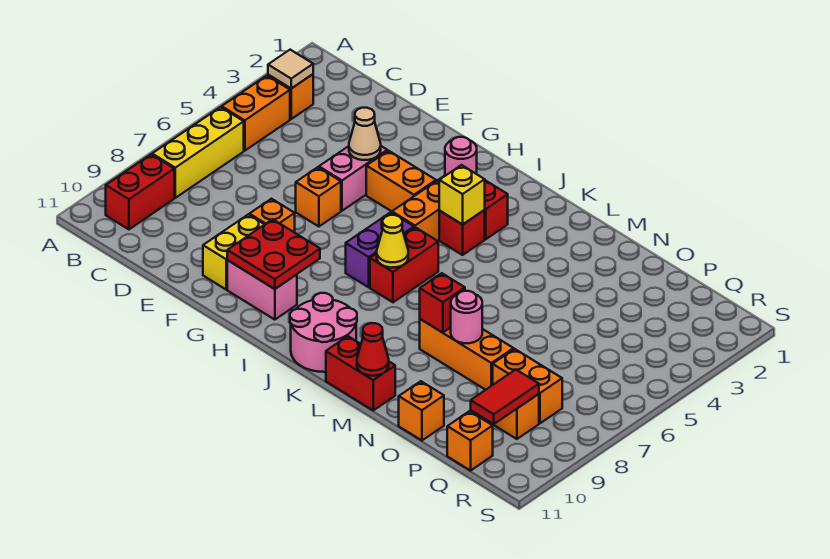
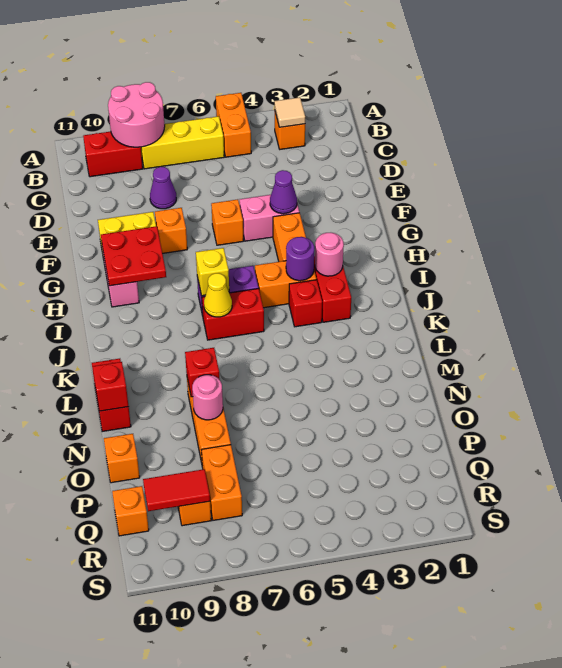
orange 1x2 brick [222,76,290,151] -> orange 1x2 brick turned to [216,93,251,157]
none -> purple 1x1 cone [150,167,176,209]
tan 1x1 cone [349,108,381,160] -> purple 1x1 cone [270,170,297,214]
none -> purple 1x1 round brick [286,237,314,281]
yellow 1x1 brick [439,165,485,225] -> yellow 1x1 brick moved to [196,248,229,296]
pink 2x2 round brick [290,293,357,372] -> pink 2x2 round brick moved to [108,82,165,147]
red 1x1 cone [357,323,389,376] -> red 1x1 brick [93,362,129,411]

